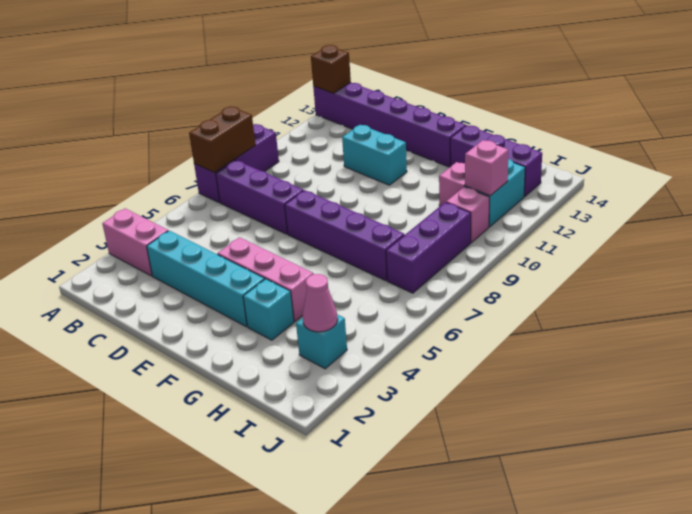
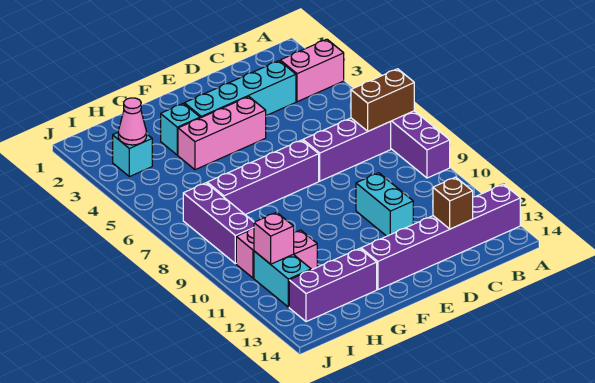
brown 1x2 brick [189,107,256,173] -> brown 1x2 brick turned to [351,69,414,131]
brown 1x1 brick [311,45,351,94] -> brown 1x1 brick moved to [433,177,473,229]
cyan 1x2 brick [342,125,407,185] -> cyan 1x2 brick turned to [356,173,413,236]

